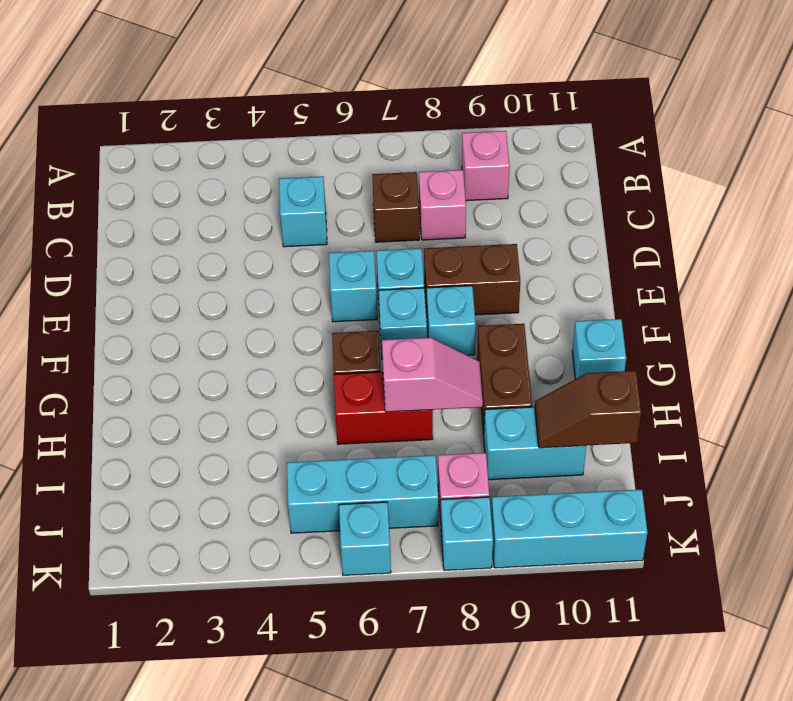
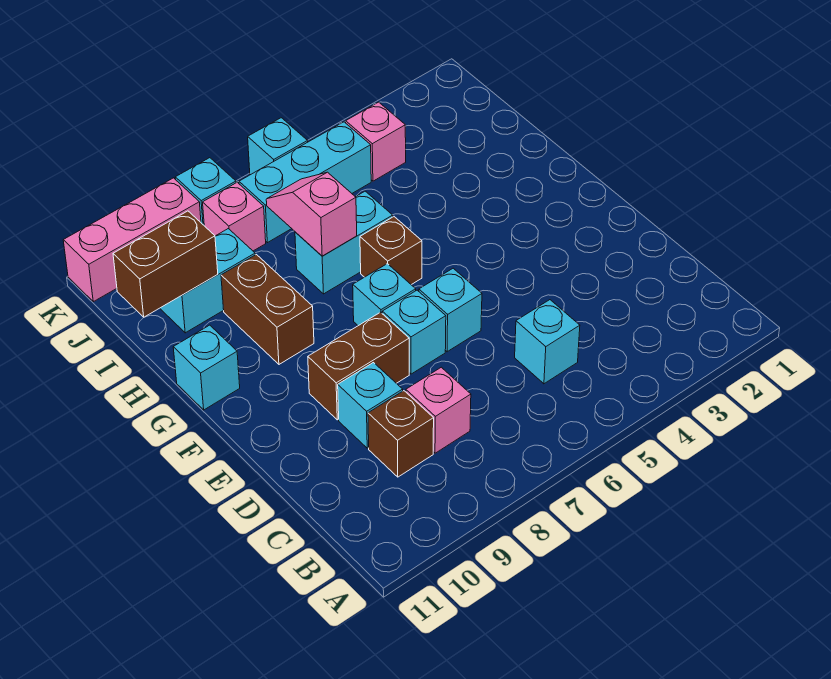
pink 1x1 brick [462,131,510,201] -> pink 1x1 brick moved to [346,102,406,181]
brown 1x1 brick [372,172,419,242] -> brown 1x1 brick moved to [368,391,434,477]
cyan 1x1 brick [427,286,476,355] -> cyan 1x1 brick moved to [338,363,403,448]
red 1x2 brick [334,372,433,444] -> cyan 1x2 brick [295,191,393,294]
pink 1x2 slope [382,338,483,412] -> pink 1x2 slope turned to [266,172,357,256]
brown 1x2 slope [535,371,641,448] -> brown 1x2 brick [113,211,218,317]
cyan 1x3 brick [491,490,648,568] -> pink 1x3 brick [63,178,201,302]

